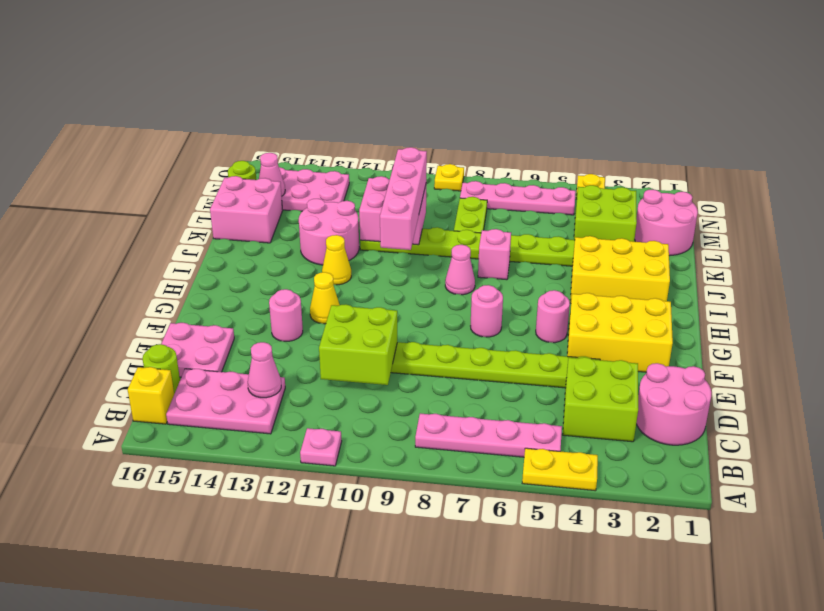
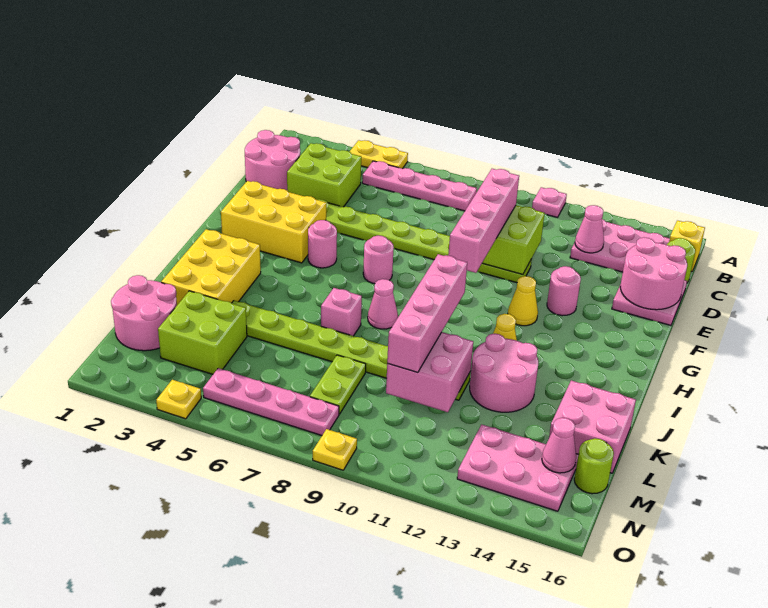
none -> pink 1x4 brick [448,169,519,273]
none -> pink 2x2 round brick [620,237,687,310]
yellow 2x3 brick [570,236,670,303] -> yellow 2x3 brick turned to [161,229,261,305]

